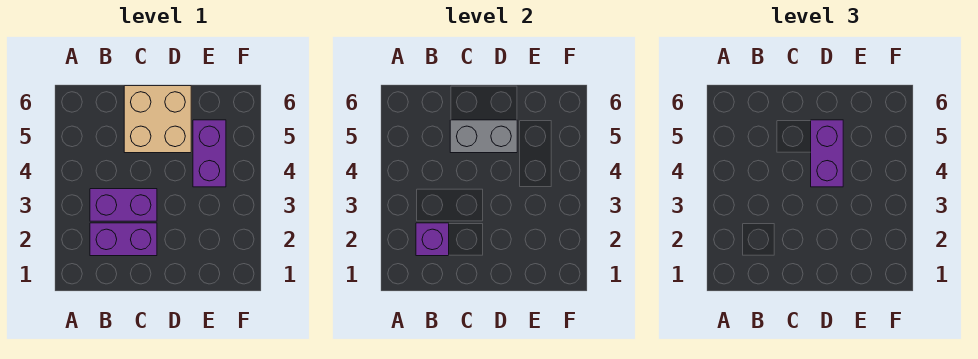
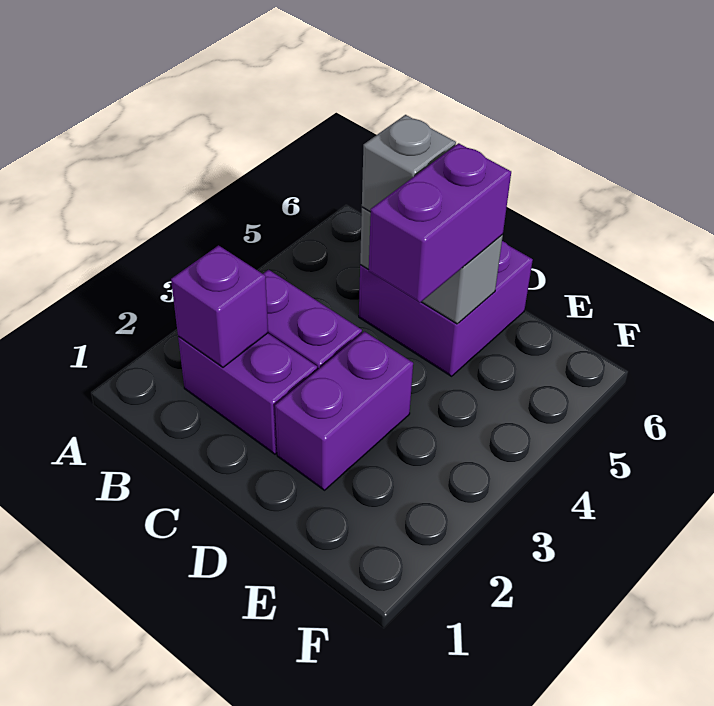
tan 2x2 brick [124,86,191,153] -> purple 2x2 brick [359,241,533,376]
none -> grey 1x1 brick [362,115,456,212]
purple 1x2 brick [193,120,226,187] -> purple 1x2 brick moved to [275,332,413,490]

